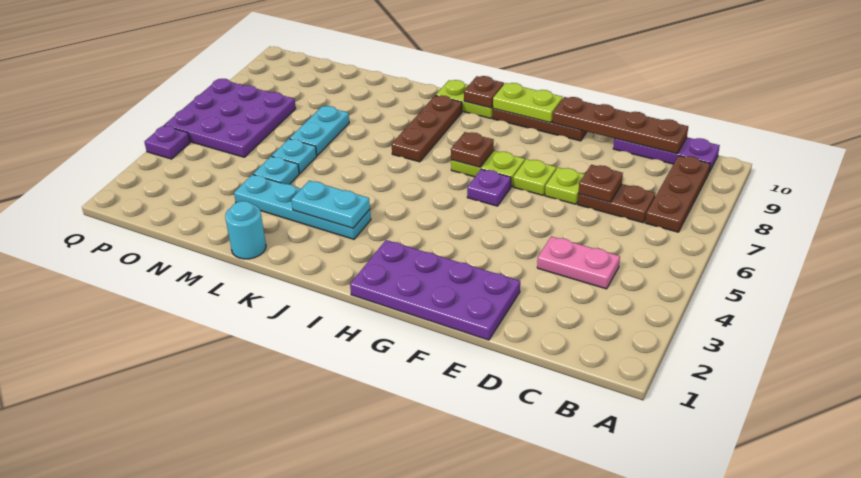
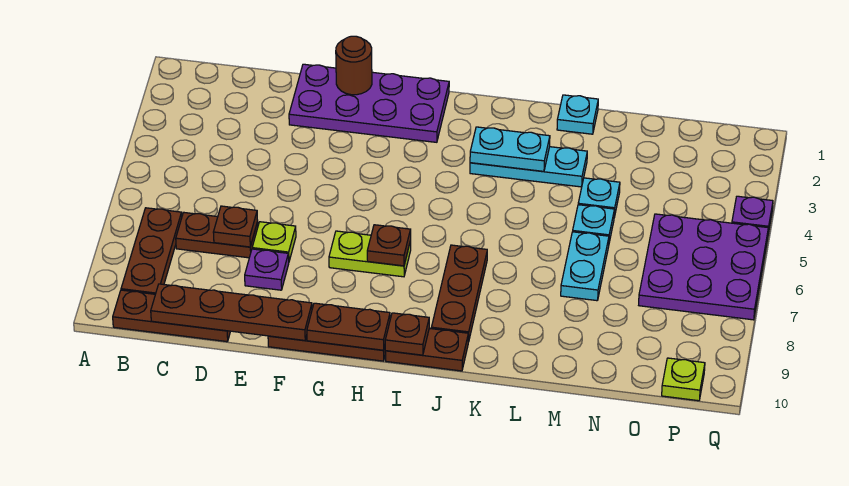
purple 1x3 plate [613,137,720,172] -> brown 1x3 plate [113,290,230,342]
pink 1x2 plate [537,236,620,289] -> none
none -> brown 1x1 round brick [336,36,372,95]
lime 1x1 plate [513,159,556,195] -> lime 1x1 plate moved to [662,358,705,401]
purple 1x1 plate [467,169,511,206] -> purple 1x1 plate moved to [245,249,289,290]
lime 1x2 plate [493,83,563,123] -> brown 1x2 plate [307,303,390,350]
lime 1x2 plate [436,80,493,118] -> brown 1x2 plate [385,328,468,371]
cyan 1x4 plate [234,175,371,239] -> cyan 1x3 plate [470,147,587,187]
cyan 1x1 round brick [225,201,266,259] -> cyan 1x1 plate [557,95,598,134]

